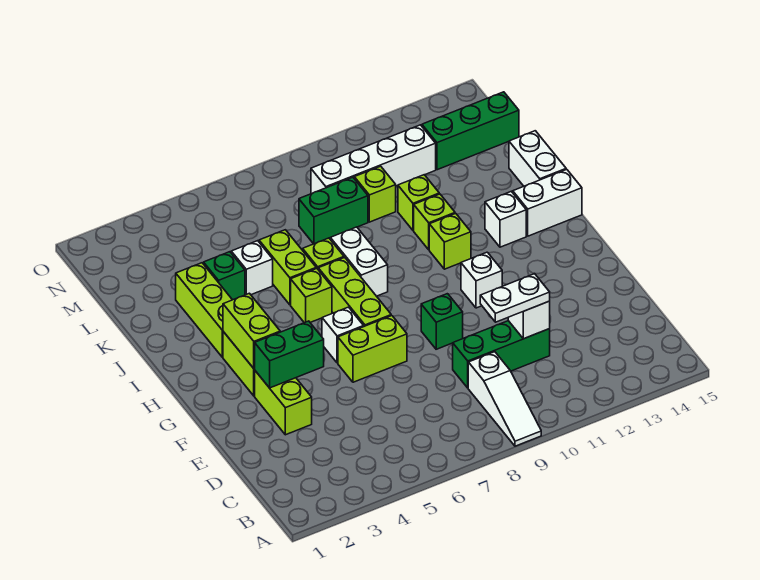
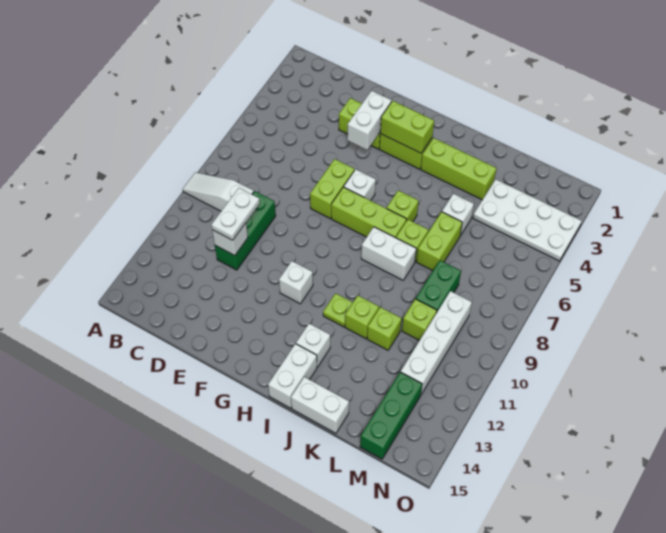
green 1x2 brick [254,321,324,388] -> white 1x2 brick [347,91,392,150]
green 1x1 brick [421,294,463,349] -> none
lime 1x1 brick [429,213,471,269] -> lime 1x1 plate [323,293,353,327]
lime 1x2 brick [259,230,316,305] -> lime 1x2 brick turned to [417,212,462,271]
green 1x1 brick [204,252,245,300] -> none
none -> white 2x4 plate [473,179,581,261]

